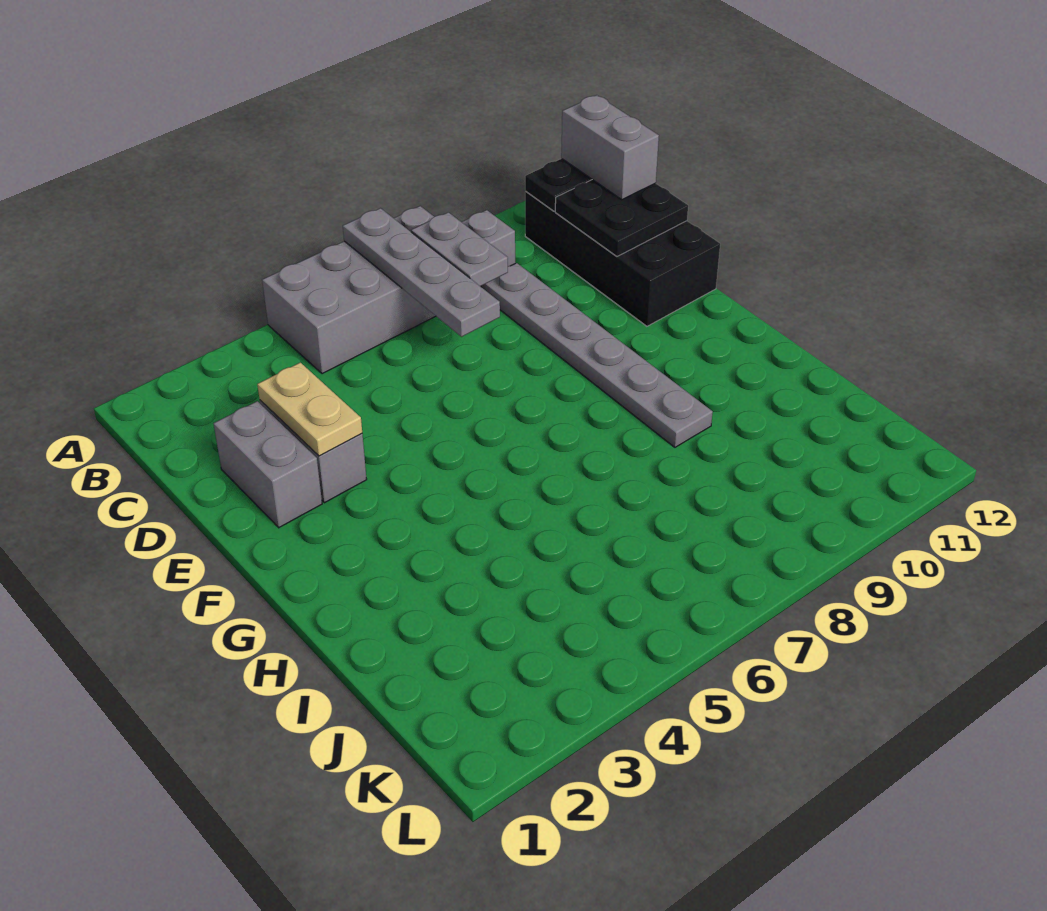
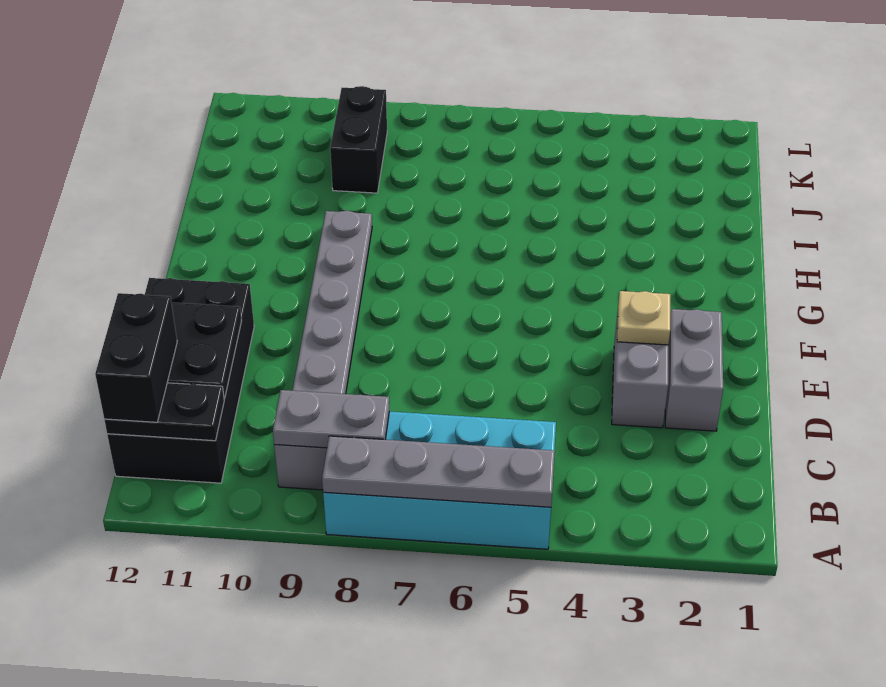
grey 2x4 brick [262,206,436,374] -> cyan 2x4 brick [323,411,556,549]
grey 1x4 plate [343,208,500,337] -> grey 1x4 plate turned to [322,436,555,507]
grey 1x2 plate [411,212,508,286] -> grey 1x2 plate turned to [273,390,389,448]
grey 1x2 brick [561,95,659,200] -> black 1x2 brick [95,293,177,422]
tan 1x2 plate [257,362,362,456] -> tan 1x1 plate [617,291,670,345]
none -> black 1x2 brick [330,86,387,193]

